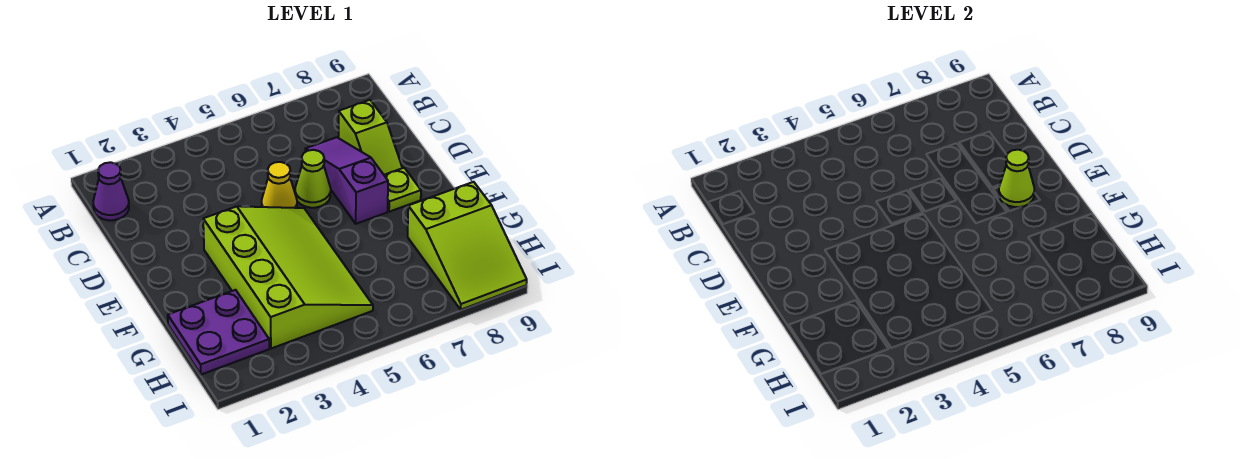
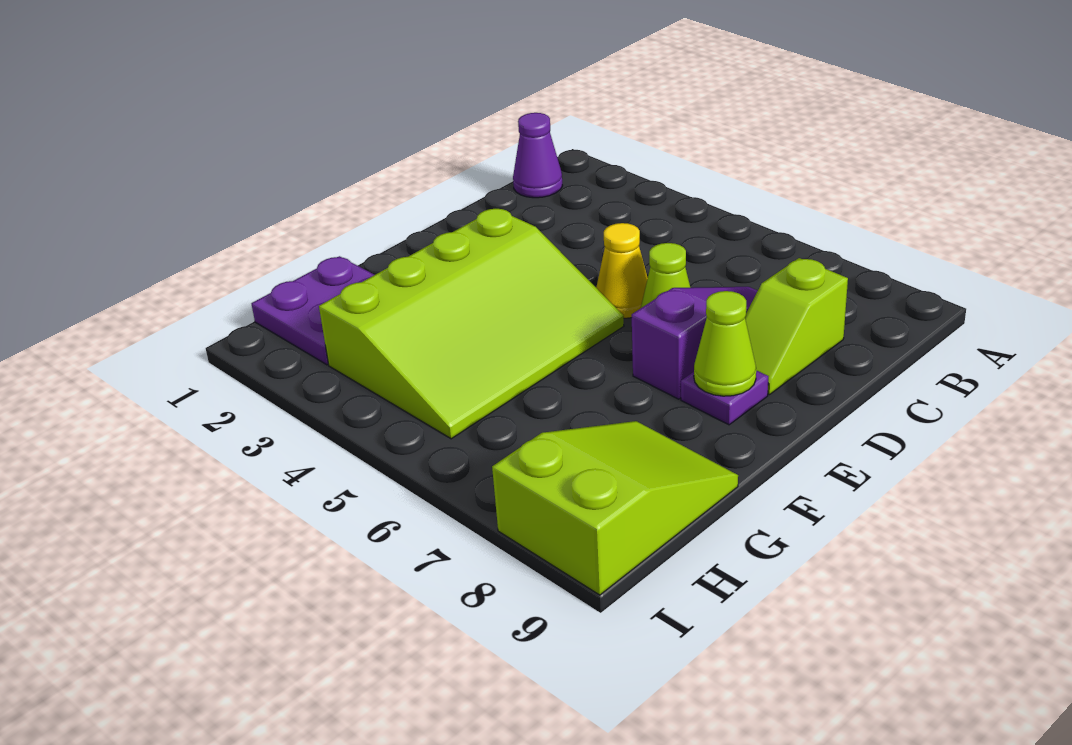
lime 1x1 plate [384,168,421,212] -> purple 1x1 plate [681,370,769,425]
lime 2x3 slope [408,182,527,310] -> lime 2x3 slope turned to [492,421,738,595]

